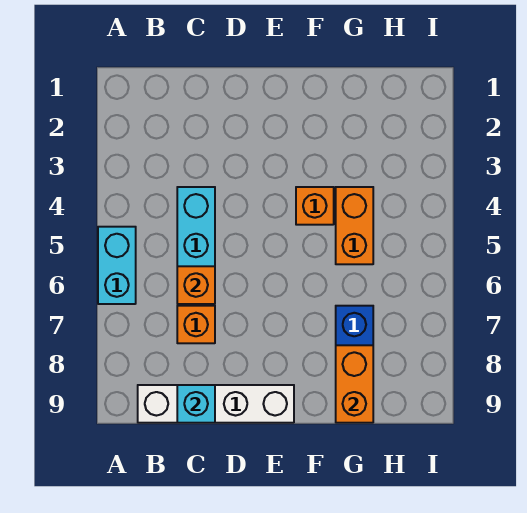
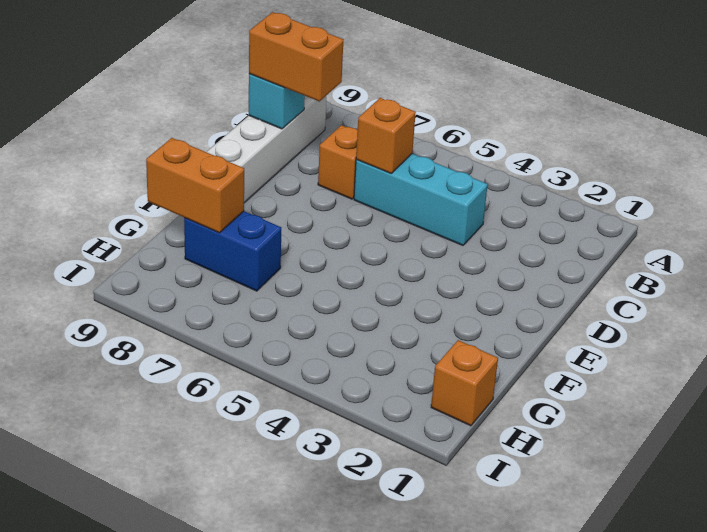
cyan 1x2 brick [98,227,136,304] -> none
orange 1x1 brick [296,187,334,225] -> orange 1x1 brick moved to [431,340,498,426]
orange 1x2 brick [336,187,373,264] -> orange 1x2 brick moved to [249,12,343,101]

